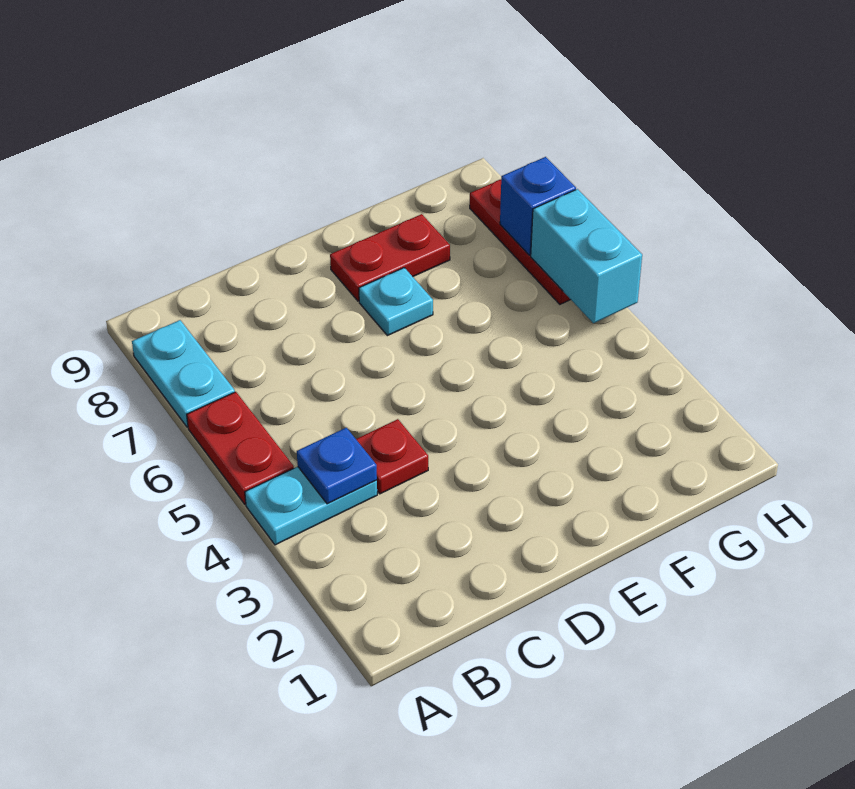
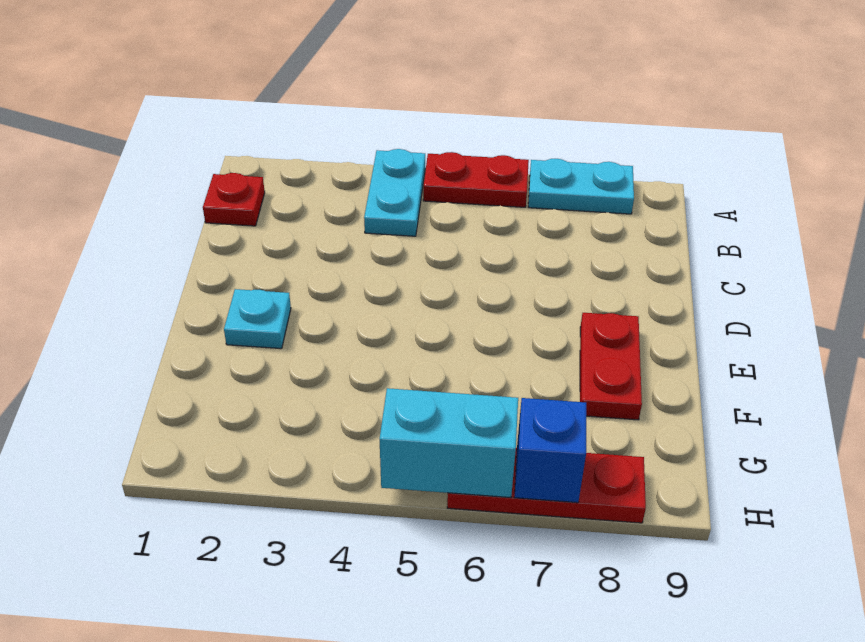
blue 1x1 plate [297,428,377,504] -> none
red 1x1 plate [356,419,428,494] -> red 1x1 plate moved to [203,173,265,226]
cyan 1x1 plate [359,268,433,336] -> cyan 1x1 plate moved to [224,289,291,349]

